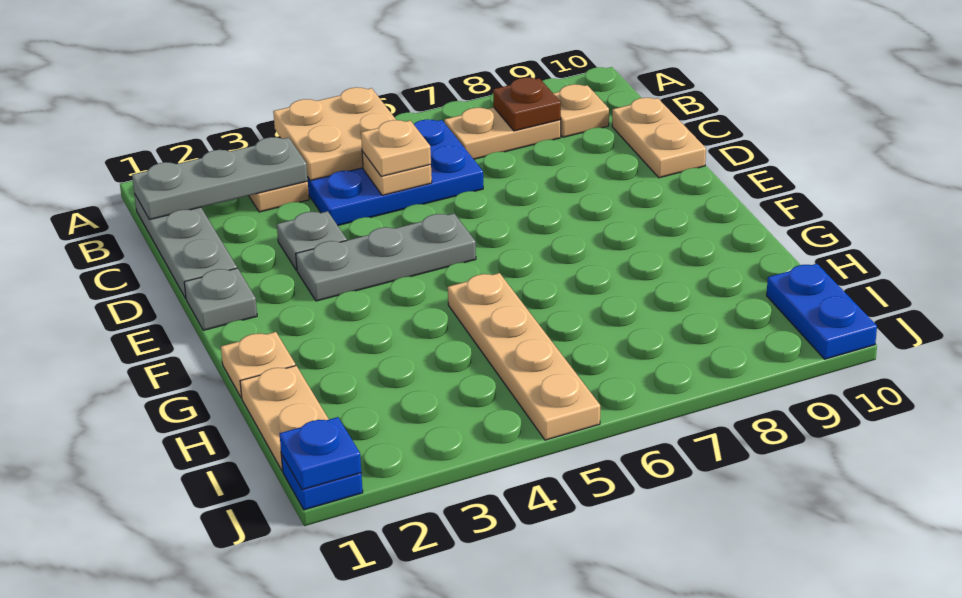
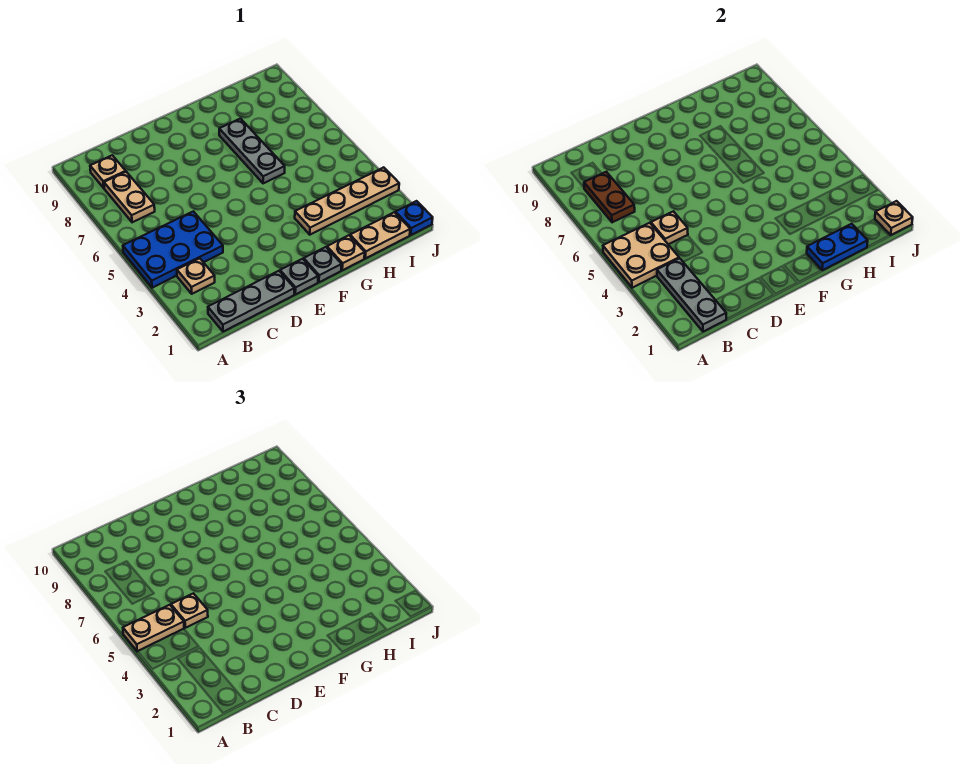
blue 2x3 plate [307,119,483,225] -> blue 2x3 plate turned to [123,211,223,288]
brown 1x1 plate [493,77,561,131] -> brown 1x2 plate [584,172,635,222]
tan 1x2 plate [612,98,706,178] -> tan 1x2 plate moved to [123,605,184,651]
grey 1x1 plate [277,211,347,270] -> grey 1x1 plate moved to [304,247,342,282]
grey 1x3 plate [296,214,476,301] -> grey 1x3 plate moved to [219,119,285,183]
tan 1x4 plate [448,273,600,440] -> tan 1x4 plate moved to [295,167,399,235]
blue 1x2 plate [767,264,877,359] -> blue 1x2 plate moved to [807,224,868,270]
blue 1x1 plate [280,417,361,490] -> tan 1x1 plate [875,201,913,235]

